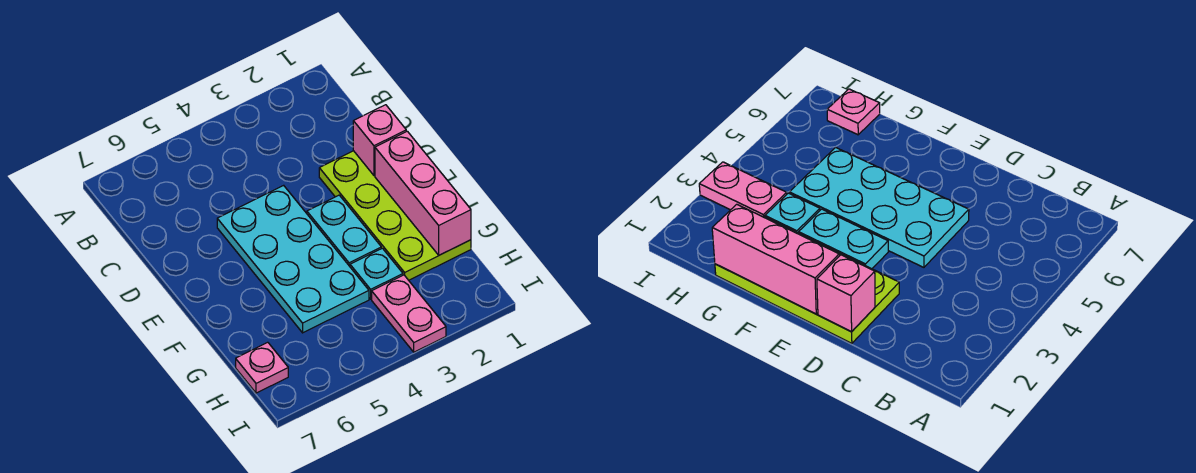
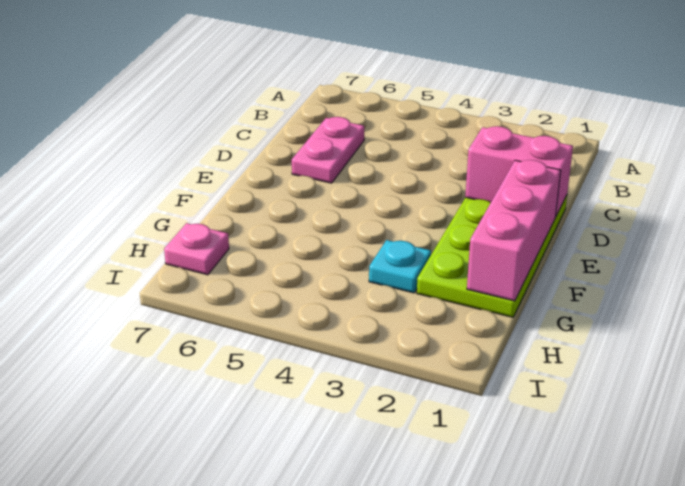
pink 1x1 brick [353,105,406,176] -> pink 1x2 brick [465,126,573,217]
cyan 2x4 plate [217,185,369,333] -> none
cyan 1x2 plate [307,195,381,266] -> none
pink 1x2 plate [372,275,446,352] -> pink 1x2 plate moved to [292,117,364,183]

